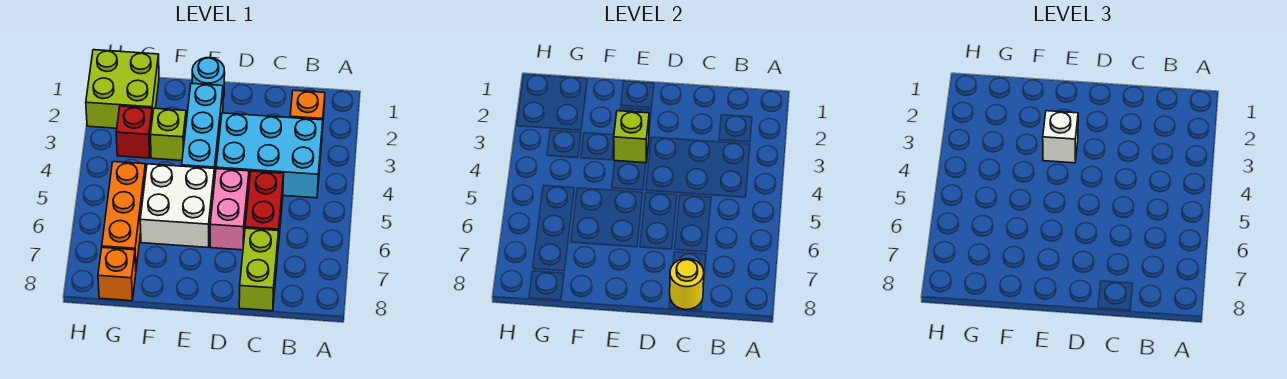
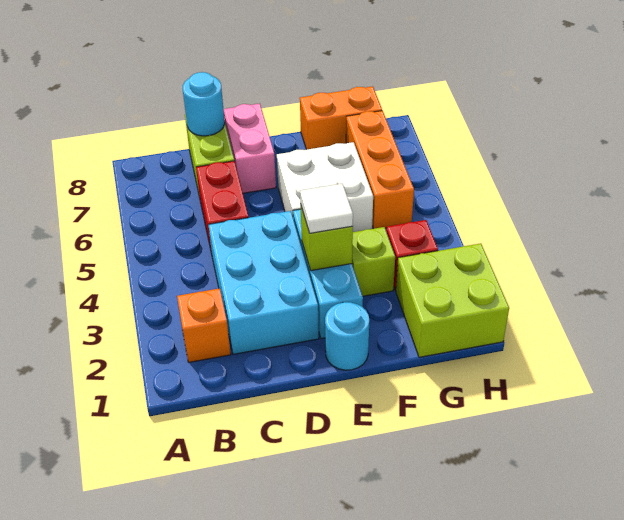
cyan 2x3 brick [216,113,323,198] -> cyan 2x3 brick turned to [208,211,319,354]
yellow 1x1 round brick [670,259,704,310] -> cyan 1x1 round brick [183,72,225,136]
pink 1x2 brick [210,169,249,250] -> pink 1x2 brick moved to [224,104,276,193]
white 1x1 brick [1043,111,1078,163] -> white 1x1 tile [300,184,353,233]
orange 1x1 brick [98,248,136,301] -> orange 1x2 brick [300,86,382,149]

